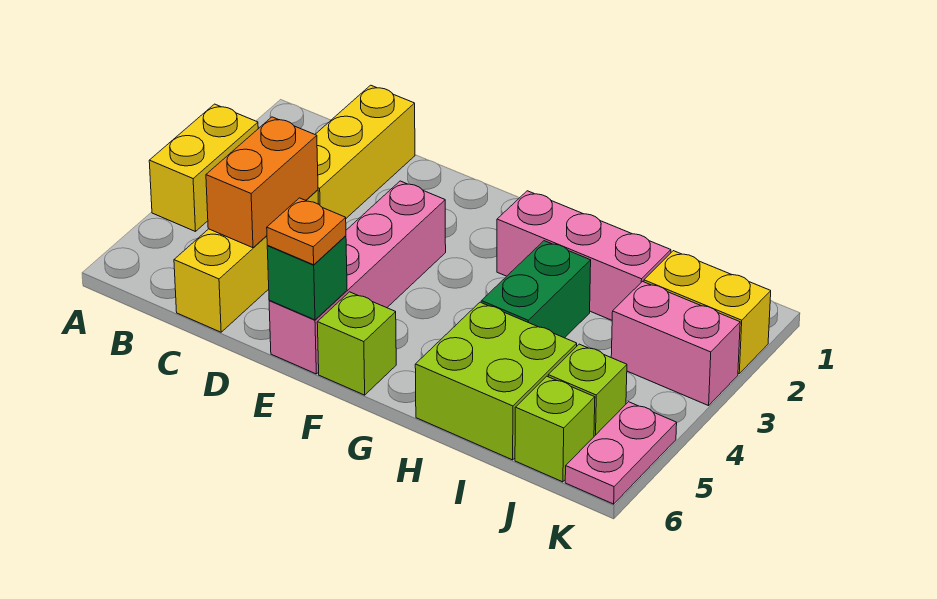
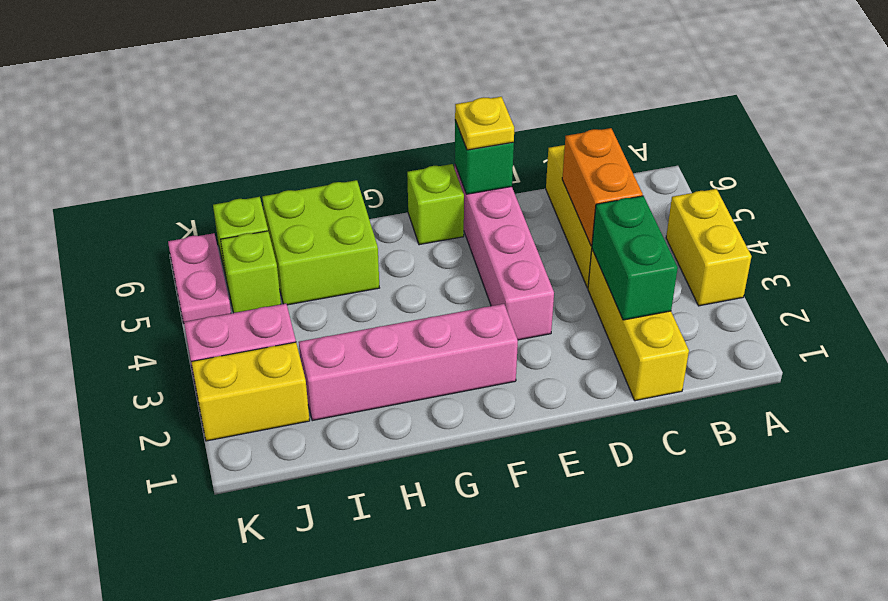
orange 1x1 plate [267,198,346,265] -> yellow 1x1 plate [455,97,514,150]
pink 1x3 brick [497,191,671,320] -> pink 1x4 brick [299,304,518,421]
green 1x2 brick [481,241,591,338] -> green 1x2 brick moved to [592,196,678,320]

